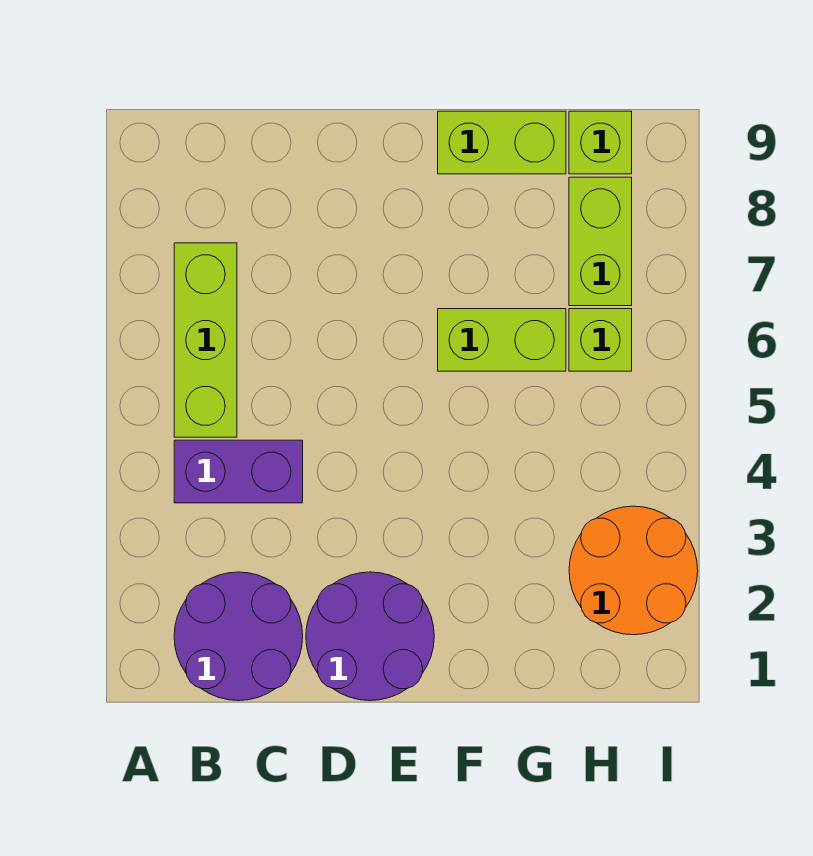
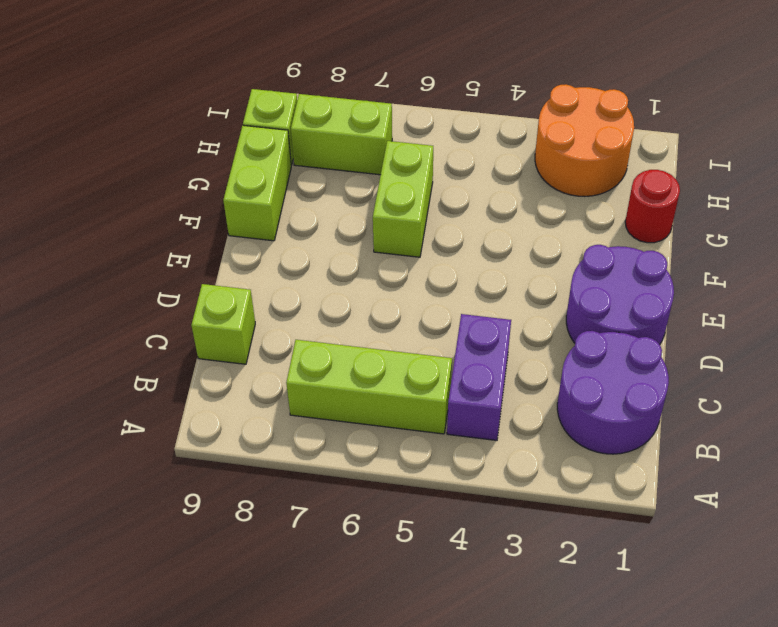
none -> red 1x1 round brick [625,170,680,243]
lime 1x1 brick [569,309,632,371] -> lime 1x1 brick moved to [191,284,255,364]

